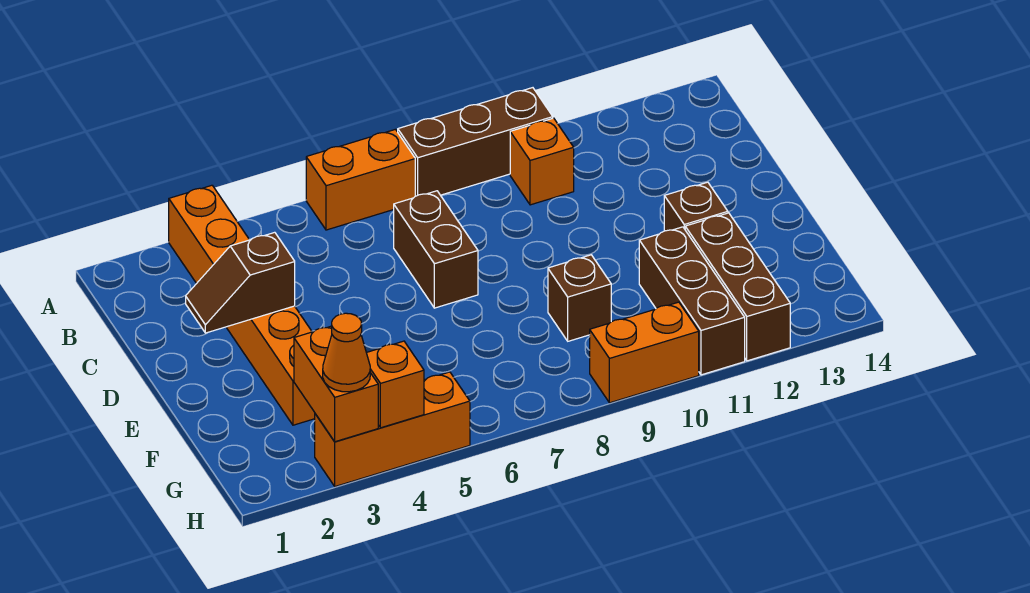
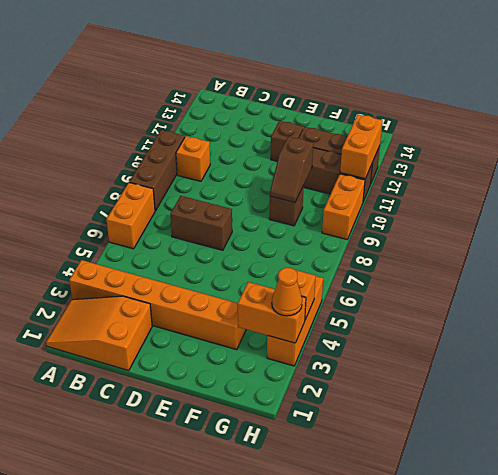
none -> orange 2x3 slope [46,296,152,371]
brown 1x2 slope [186,232,295,333] -> brown 1x2 slope moved to [270,137,313,202]
none -> orange 1x2 brick [340,115,383,179]

